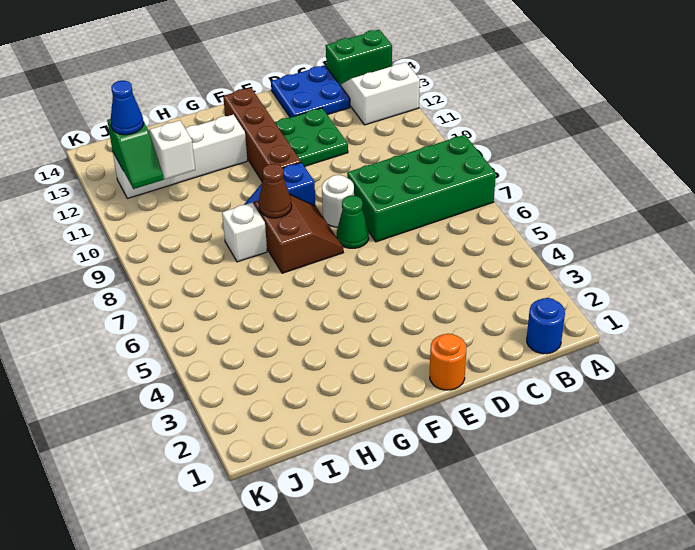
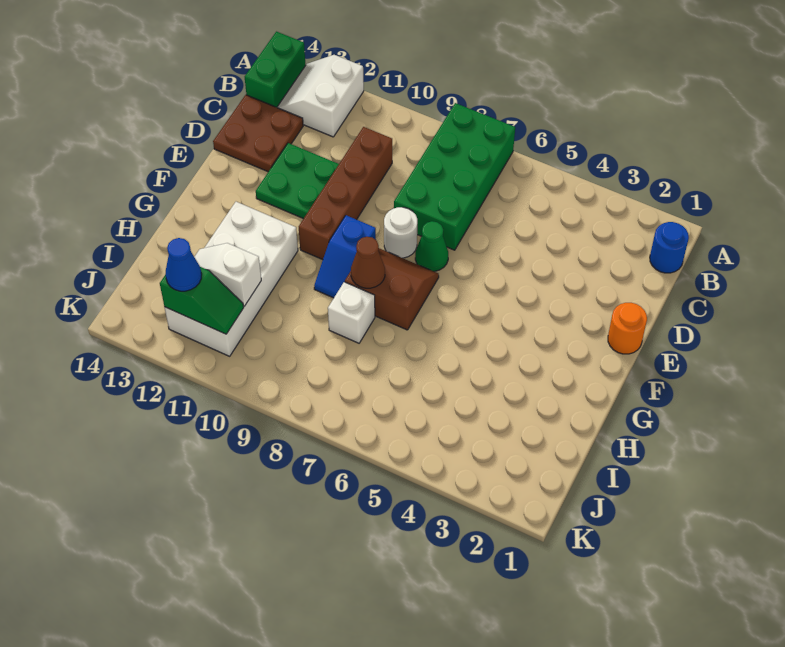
blue 2x2 plate [271,65,350,117] -> brown 2x2 plate [213,95,303,172]
brown 1x4 brick [223,88,301,182] -> brown 1x4 brick turned to [299,127,392,260]
white 1x4 brick [113,114,247,198] -> white 2x4 brick [165,202,298,356]

